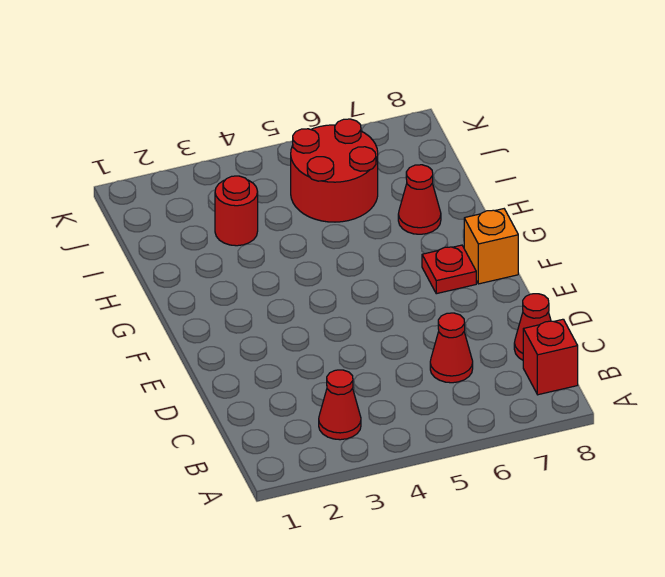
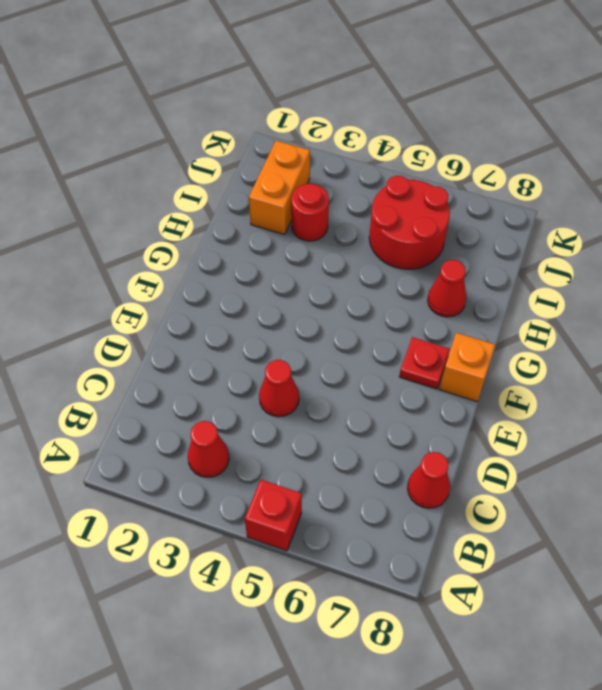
red 1x1 brick [523,319,578,395] -> red 1x1 brick moved to [245,480,302,551]
red 1x1 cone [430,313,473,383] -> red 1x1 cone moved to [259,360,299,417]
none -> orange 1x2 brick [249,141,310,235]

